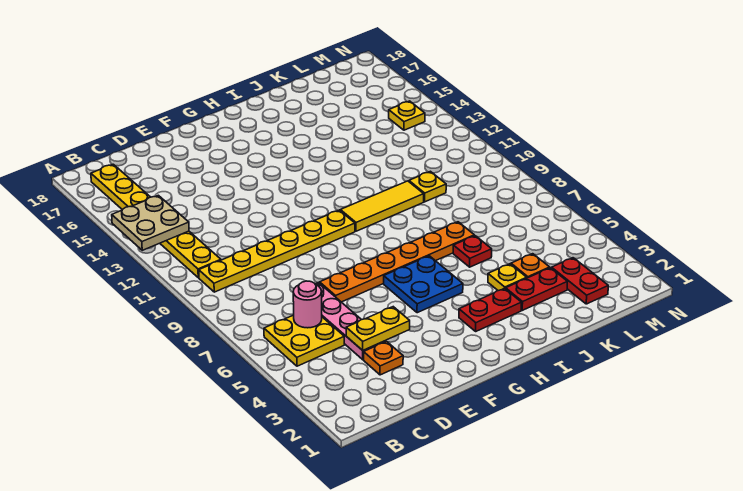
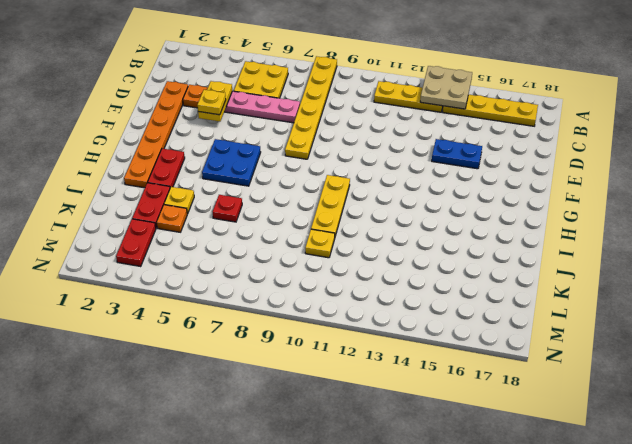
yellow 1x6 plate [199,210,355,292] -> yellow 1x6 plate moved to [285,56,337,159]
pink 1x1 round brick [293,281,322,328] -> none
orange 1x6 plate [320,222,474,302] -> orange 1x6 plate moved to [124,81,188,188]
none -> blue 1x2 plate [432,139,482,169]
yellow 1x3 tile [340,181,424,231] -> yellow 1x3 plate [311,175,350,236]
red 1x2 plate [552,258,608,304] -> red 1x2 plate turned to [116,219,156,266]
yellow 1x1 plate [389,101,425,130] -> yellow 1x1 plate moved to [197,90,226,115]

